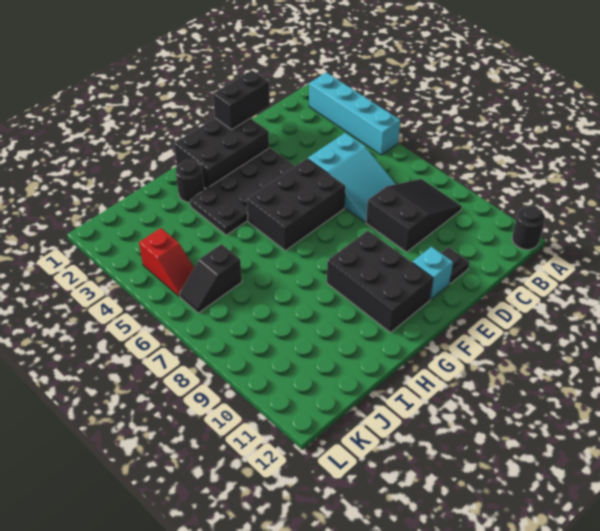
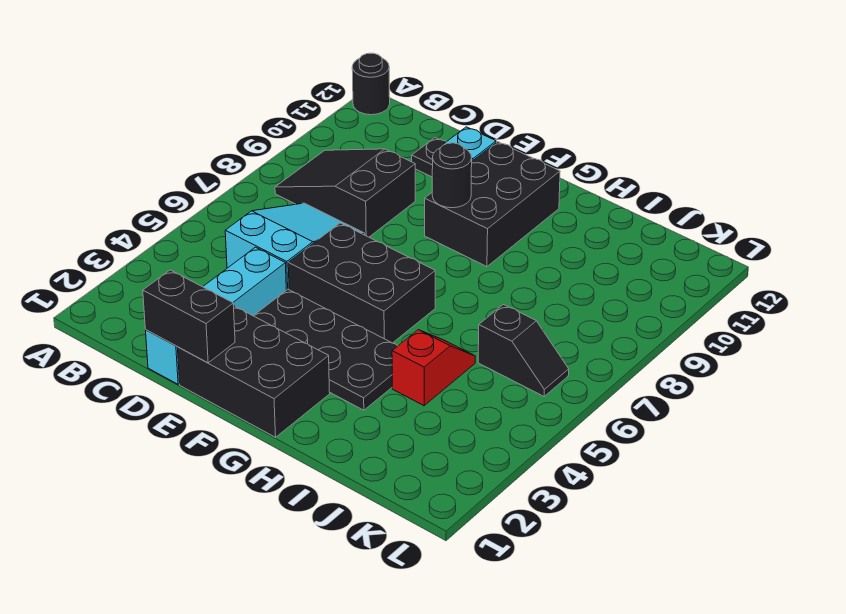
cyan 1x4 brick [309,72,400,155] -> cyan 1x4 brick moved to [146,247,286,384]
black 1x1 round brick [176,160,204,202] -> black 1x1 round brick moved to [432,143,472,208]
red 1x2 slope [139,228,194,296] -> red 1x2 slope moved to [392,330,475,406]

